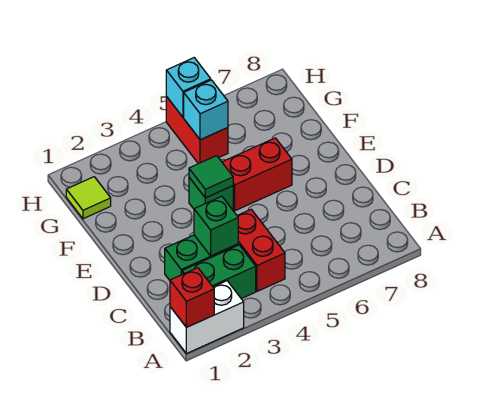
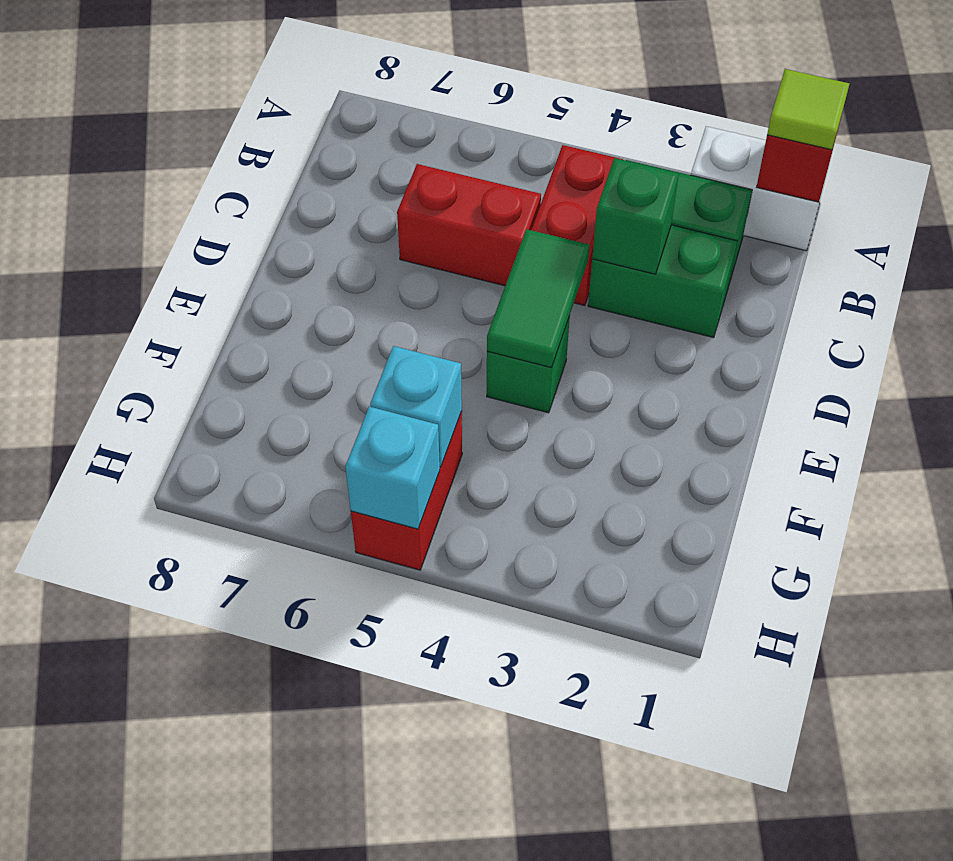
green 1x1 tile [189,156,233,198] -> green 1x2 tile [487,229,590,368]
red 1x2 brick [222,138,292,211] -> red 1x2 brick moved to [397,164,541,286]
lime 1x1 tile [66,177,111,219] -> lime 1x1 tile moved to [767,69,849,150]

